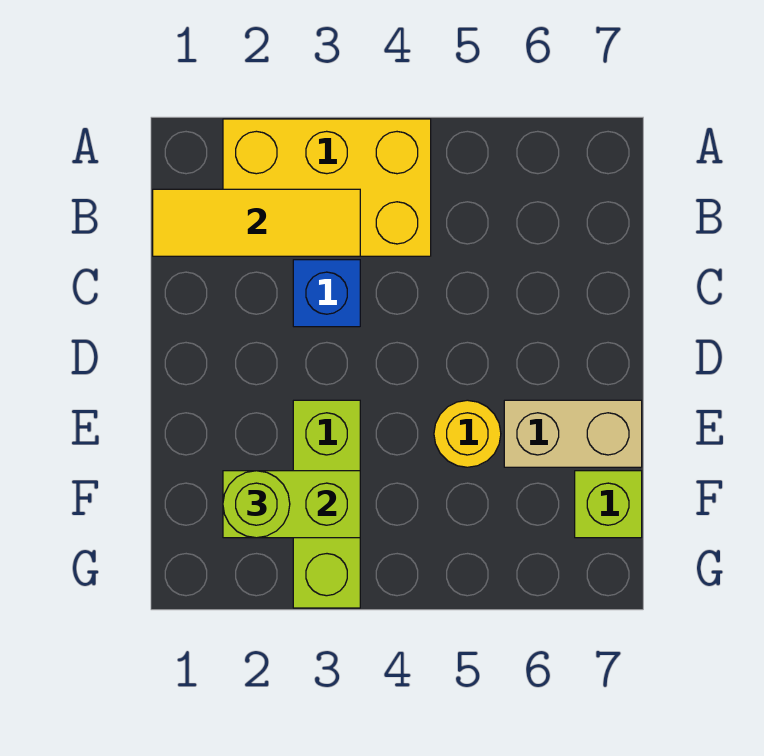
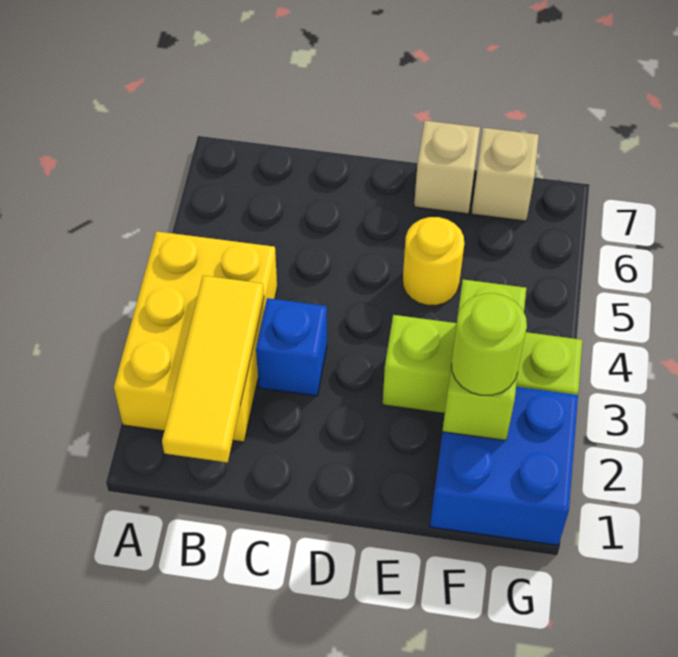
tan 1x2 brick [504,400,642,467] -> tan 1x1 brick [414,121,480,214]
none -> blue 2x2 brick [430,387,578,545]
lime 1x1 brick [575,471,642,538] -> tan 1x1 brick [472,128,539,221]

